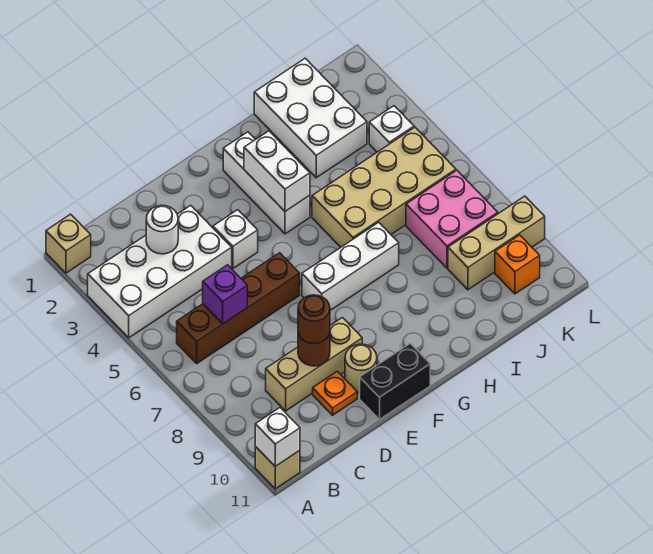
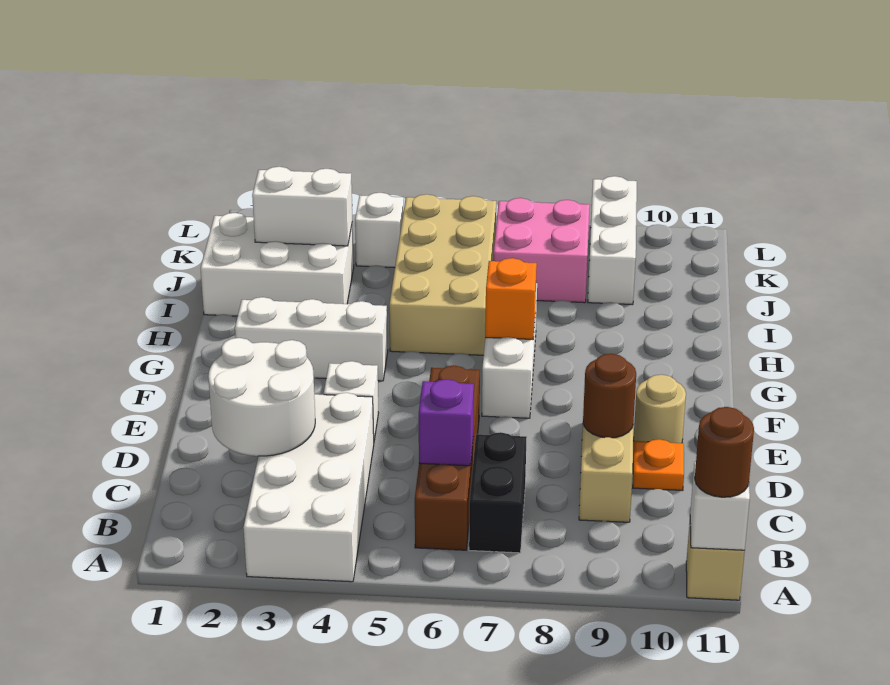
tan 1x1 brick [46,214,91,273] -> none
white 1x1 round brick [146,205,178,254] -> white 2x2 round brick [208,338,315,456]
brown 1x1 round brick [298,295,330,344] -> brown 1x1 round brick moved to [695,407,754,497]
black 1x2 brick [360,343,430,419] -> black 1x2 brick moved to [469,432,527,553]
white 1x2 brick [244,131,310,211] -> white 1x2 brick moved to [252,167,352,246]
tan 1x3 brick [448,196,545,290] -> white 1x3 brick [588,176,637,305]
orange 1x1 brick [495,235,540,294] -> orange 1x1 brick moved to [485,258,537,339]

